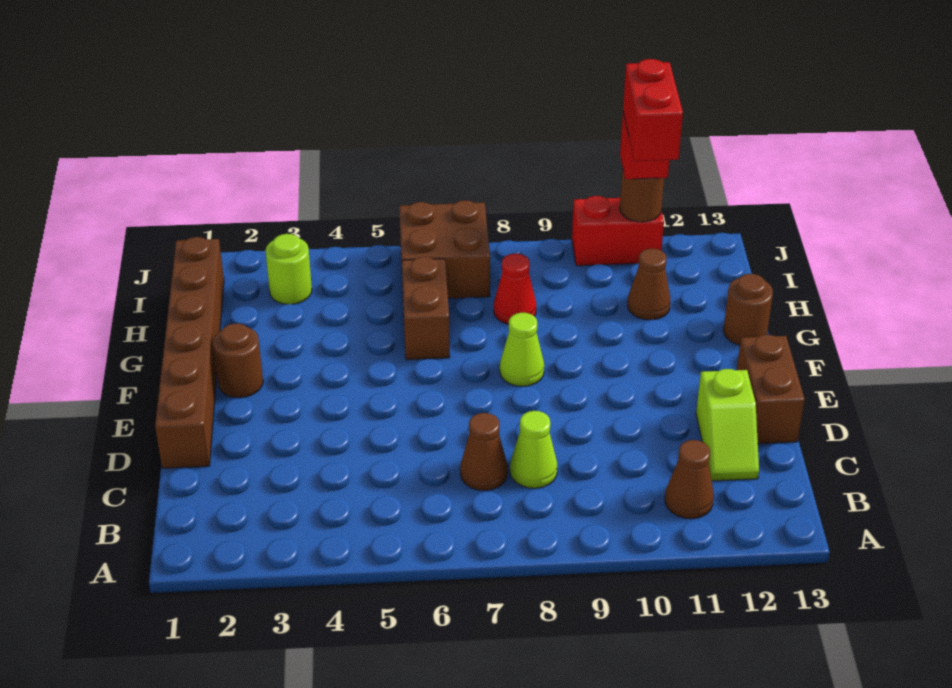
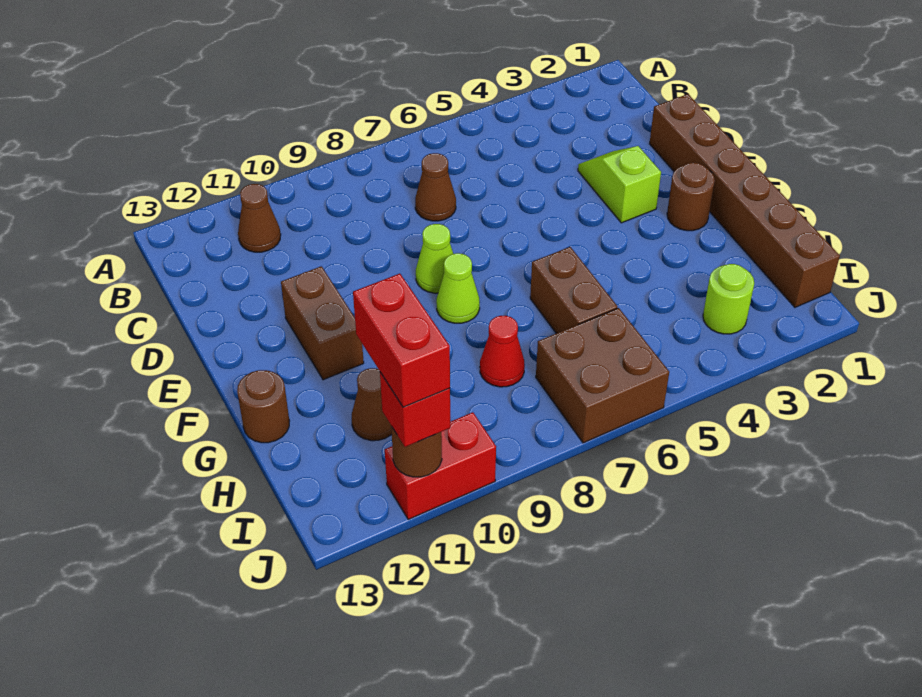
lime 1x1 cone [510,411,557,488] -> lime 1x1 cone moved to [416,224,453,293]
lime 1x2 slope [696,369,759,481] -> lime 1x2 slope moved to [578,146,661,223]
brown 1x2 brick [737,335,805,444] -> brown 1x2 brick moved to [281,266,364,380]

